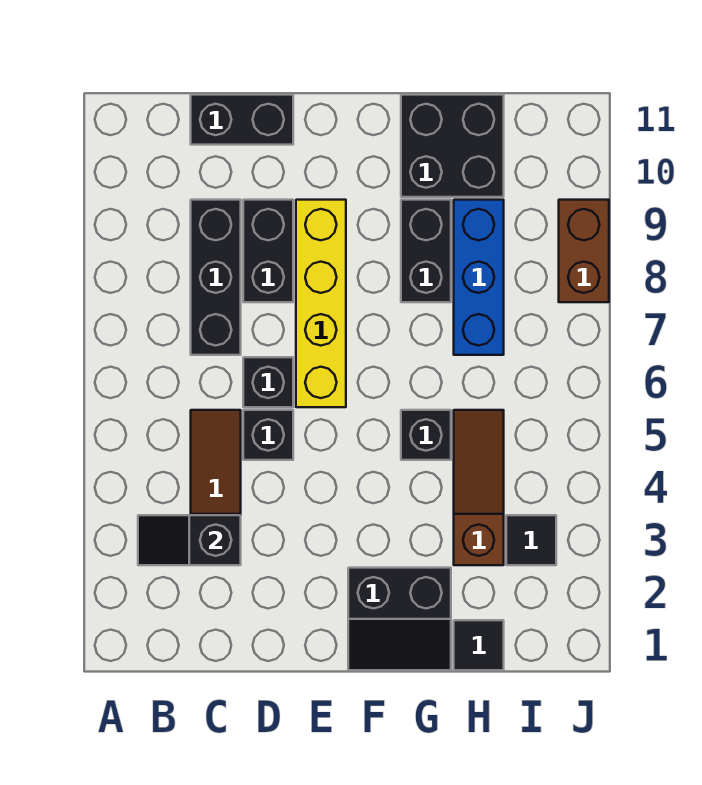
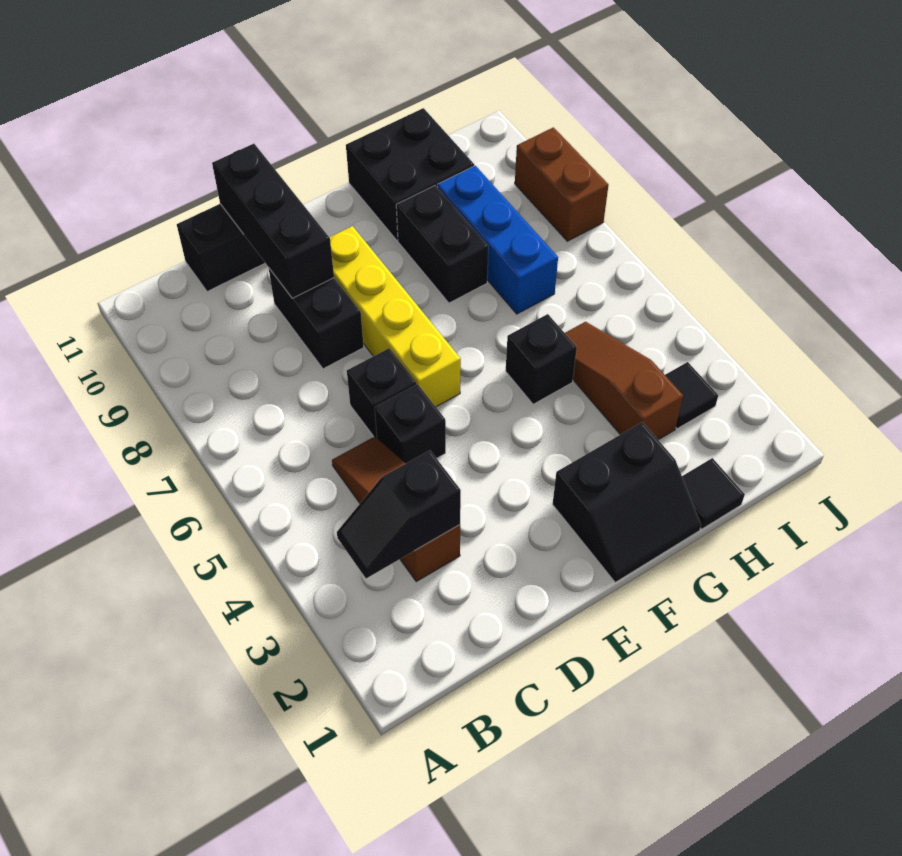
black 1x3 brick [191,200,241,355] -> black 1x3 brick moved to [212,144,334,298]

